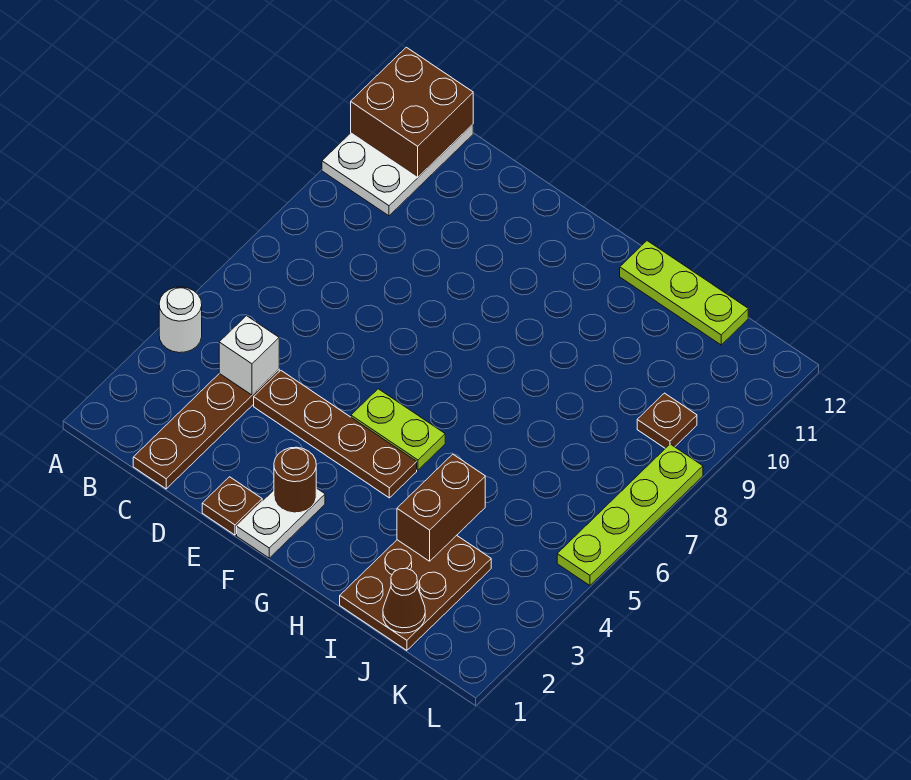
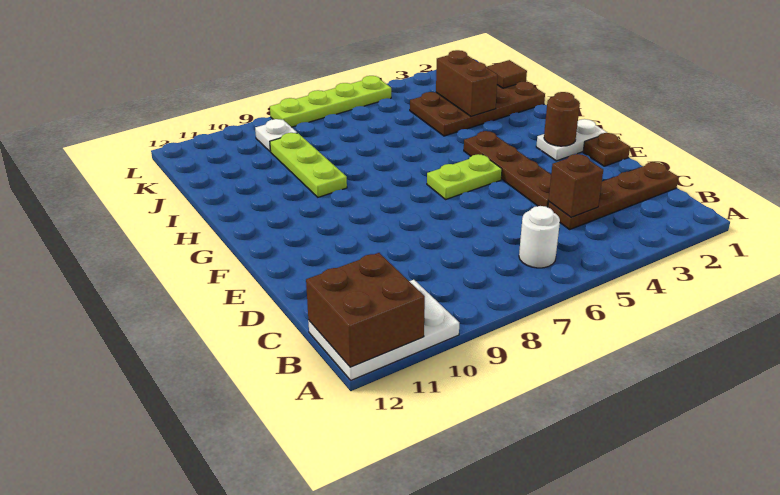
white 1x1 round brick [159,287,202,353] -> white 1x1 round brick moved to [519,206,560,268]
white 1x1 brick [219,316,279,395] -> brown 1x1 brick [549,154,603,217]
lime 1x2 plate [351,389,445,470] -> lime 1x2 plate turned to [427,154,502,199]
lime 1x3 plate [620,241,748,345] -> lime 1x3 plate moved to [270,133,347,197]
brown 2x3 plate [340,535,491,650] -> brown 2x4 plate [410,81,545,136]
brown 1x2 brick [397,454,485,561] -> brown 1x2 brick turned to [436,50,498,116]
brown 1x1 cone [383,568,425,633] -> brown 1x1 tile [486,60,527,88]
brown 1x1 plate [637,393,697,448] -> white 1x1 plate [255,119,297,152]

